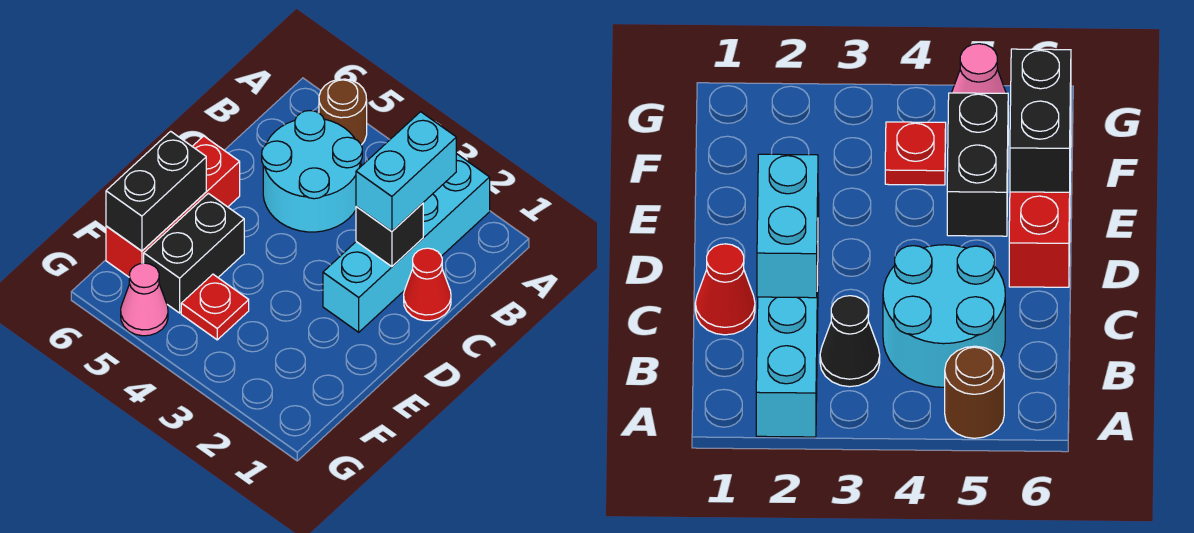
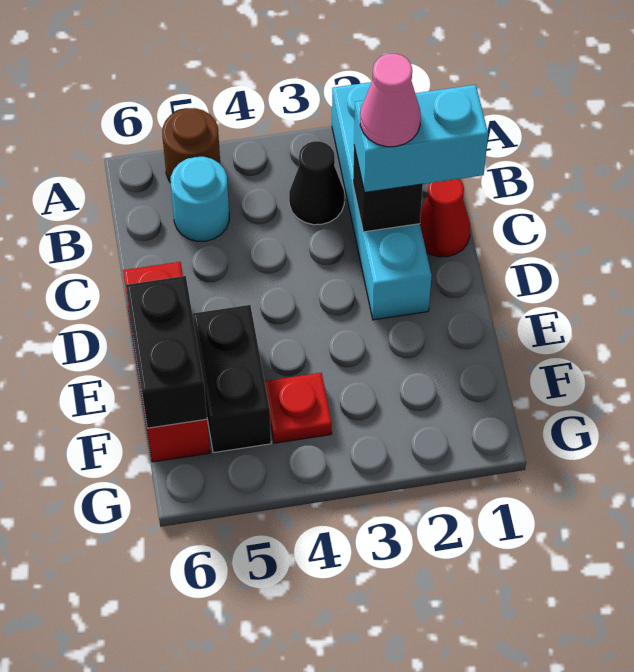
cyan 1x2 brick [356,112,456,231] -> cyan 1x2 brick turned to [354,85,488,192]
cyan 2x2 round brick [262,111,362,232] -> cyan 1x1 round brick [171,157,229,241]
pink 1x1 cone [121,263,168,336] -> pink 1x1 cone moved to [360,54,421,147]

